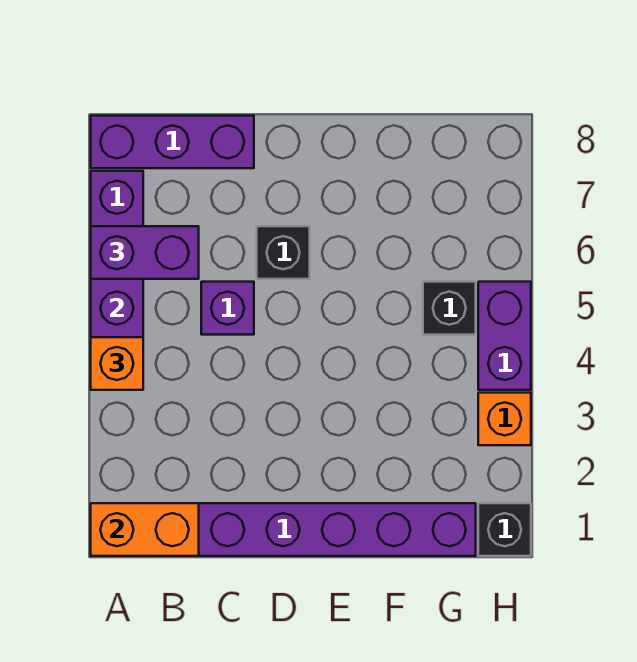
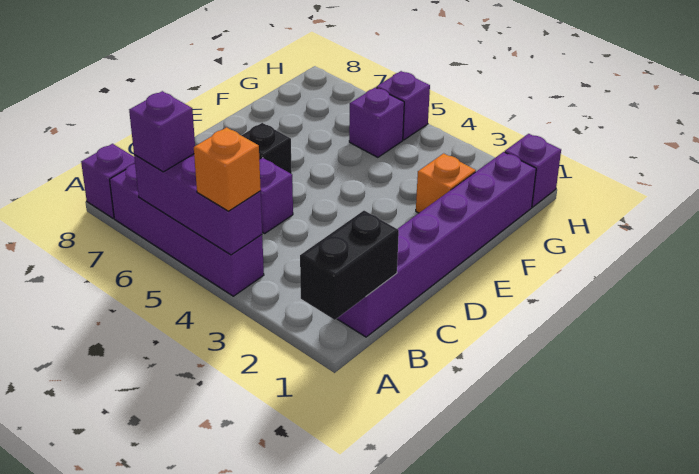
orange 1x2 brick [91,503,199,556] -> black 1x2 brick [300,211,399,320]
purple 1x2 brick [91,226,199,279] -> purple 1x1 brick [129,91,195,172]
purple 1x3 brick [91,116,254,168] -> purple 1x1 brick [81,144,135,218]
black 1x1 brick [423,282,476,335] -> purple 1x1 brick [349,87,404,157]
black 1x1 brick [478,503,531,556] -> purple 1x1 brick [505,134,561,207]
orange 1x1 brick [478,393,531,445] -> orange 1x1 brick moved to [416,153,476,213]
purple 1x2 brick [478,282,531,390] -> purple 1x1 brick [376,71,430,140]

